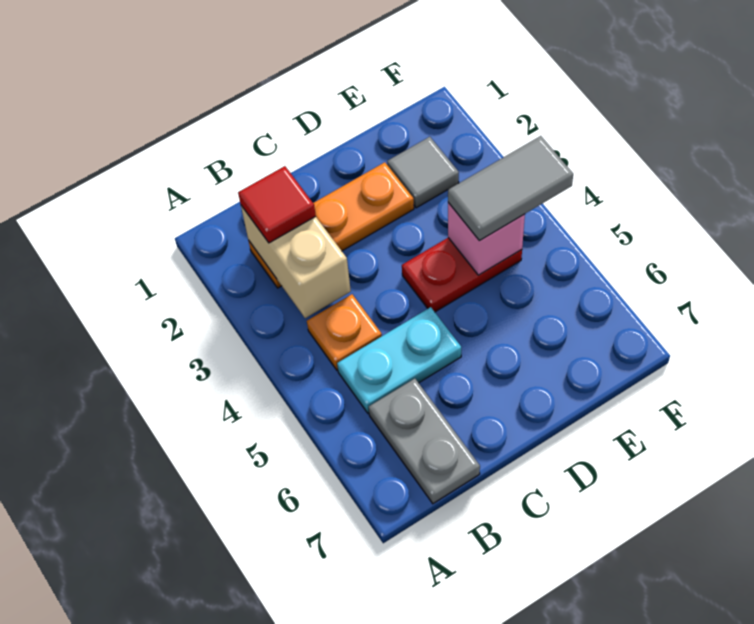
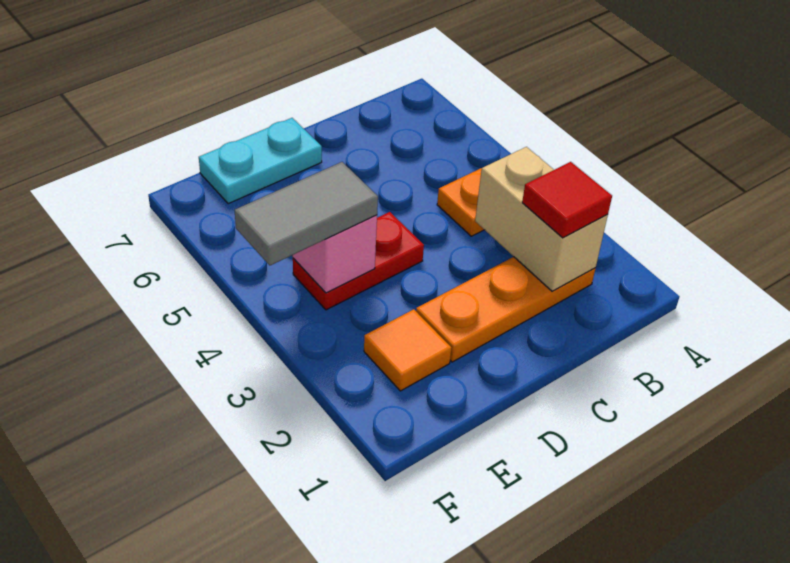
cyan 1x2 plate [337,307,461,414] -> cyan 1x2 plate moved to [199,118,322,204]
grey 1x2 plate [369,379,480,504] -> none
grey 1x1 tile [387,137,459,208] -> orange 1x1 tile [364,309,451,391]

